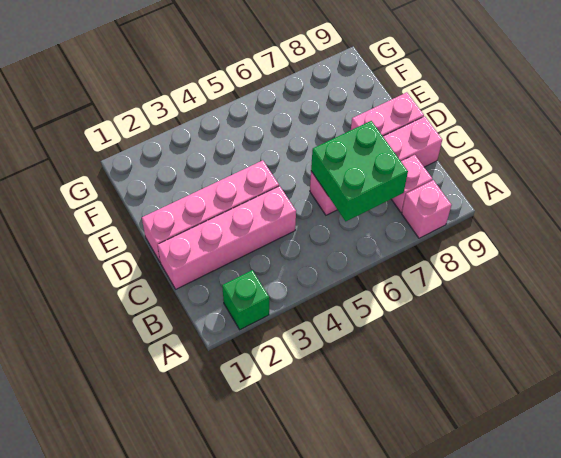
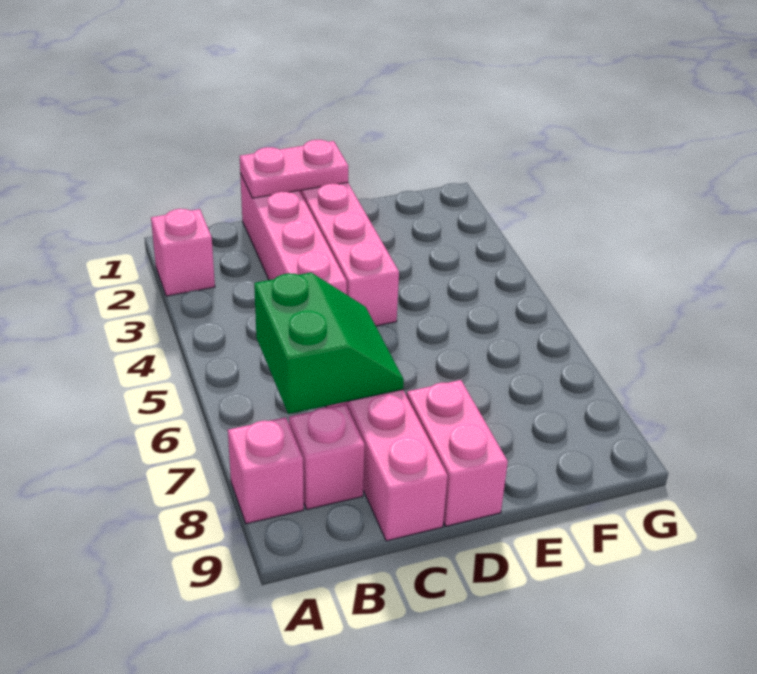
green 1x1 brick [222,270,269,330] -> pink 1x1 brick [151,209,215,296]
green 2x2 brick [311,121,408,221] -> green 2x2 slope [254,273,404,414]
none -> pink 1x2 plate [240,140,348,198]

